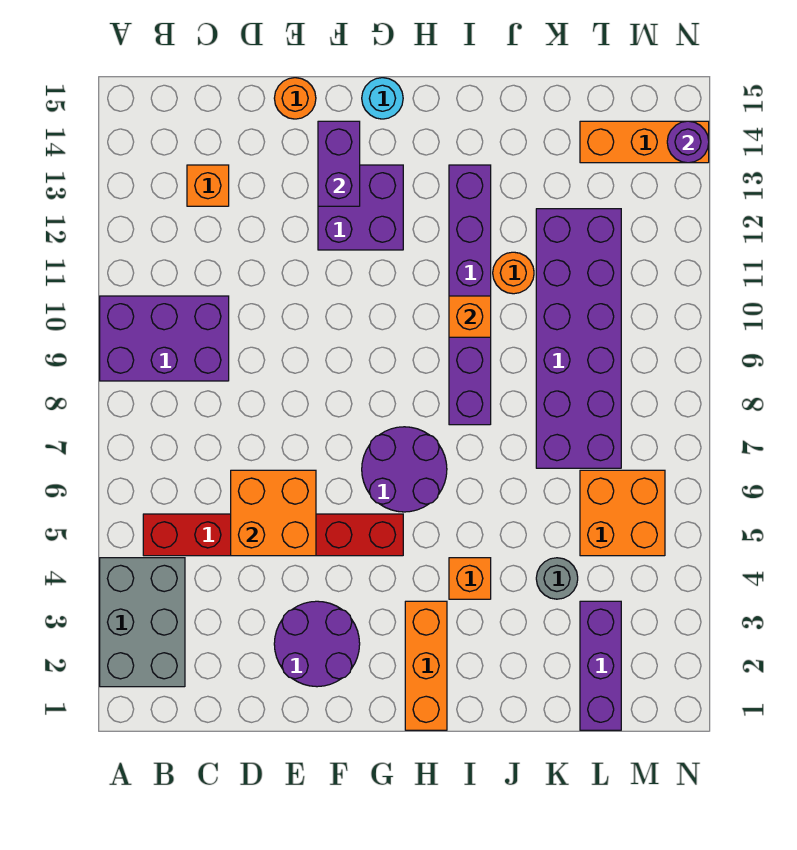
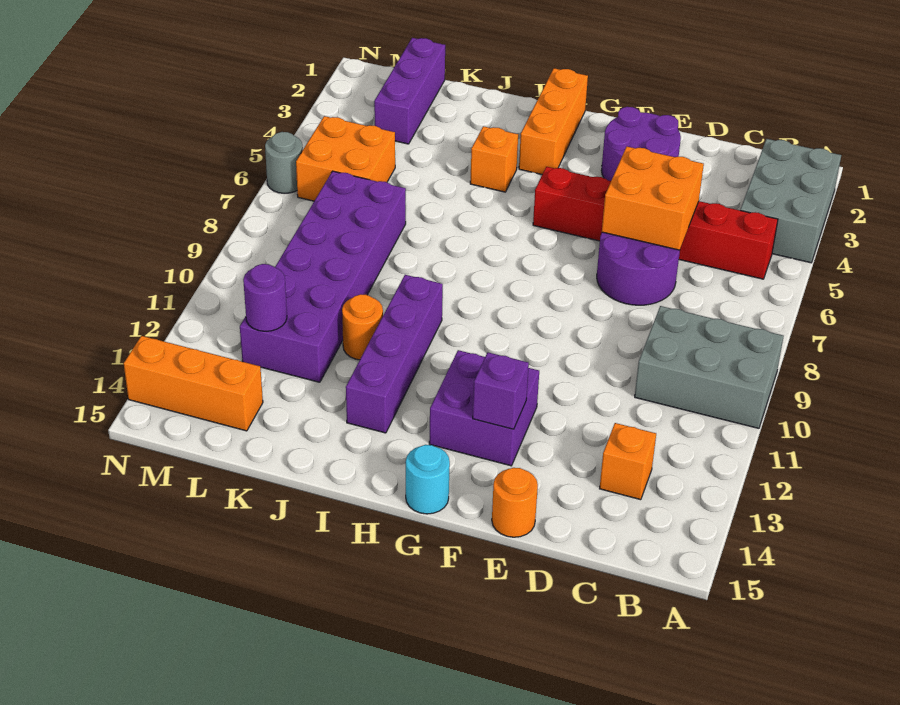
purple 2x3 brick [100,296,229,381] -> grey 2x3 brick [635,306,784,428]
purple 1x2 brick [318,121,360,206] -> purple 1x1 brick [473,352,529,429]
purple 2x2 round brick [362,427,447,512] -> purple 2x2 round brick moved to [597,232,680,305]
purple 1x6 brick [449,165,491,425] -> purple 1x4 brick [346,275,443,433]
orange 1x1 brick [449,296,491,337] -> none
grey 1x1 round brick [536,558,578,599] -> grey 1x1 round brick moved to [265,132,303,194]
purple 1x1 round brick [667,121,709,163] -> purple 1x1 round brick moved to [243,264,287,331]

